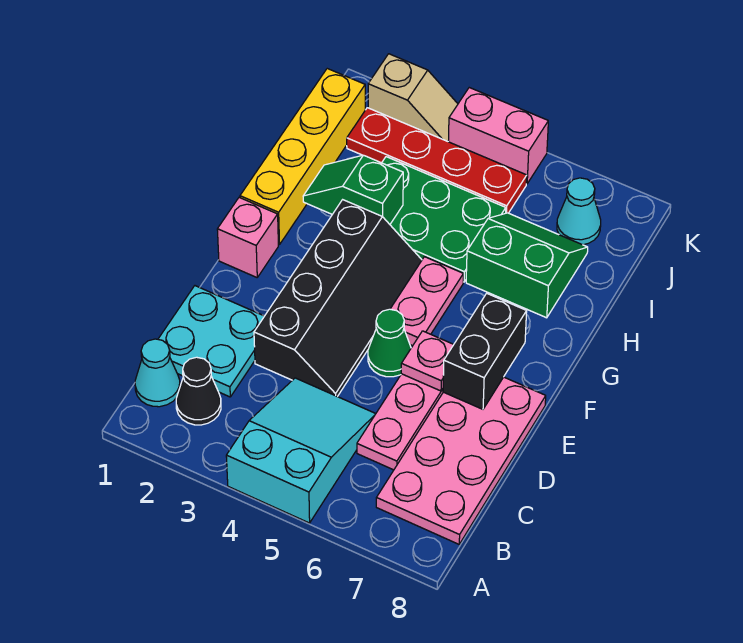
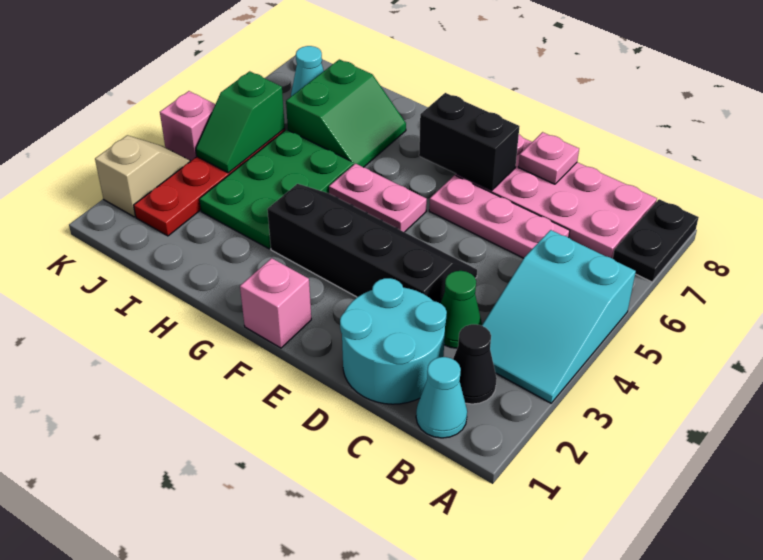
cyan 2x3 slope [226,378,376,523] -> cyan 2x3 slope turned to [482,230,636,403]
none -> black 1x2 plate [613,199,699,282]
cyan 2x2 plate [158,286,264,397] -> cyan 2x2 round brick [340,278,447,404]
green 1x1 cone [368,309,411,377] -> green 1x1 cone moved to [441,271,482,348]
pink 1x1 plate [401,331,454,391] -> pink 1x1 plate moved to [518,132,579,184]
yellow 1x4 brick [240,69,365,245] -> none
green 1x2 slope [303,155,403,224] -> green 1x2 slope moved to [196,71,285,173]
green 2x2 slope [466,213,588,318] -> green 2x2 slope turned to [286,59,406,167]
pink 1x2 brick [448,88,548,184] -> pink 1x1 brick [160,91,215,161]

